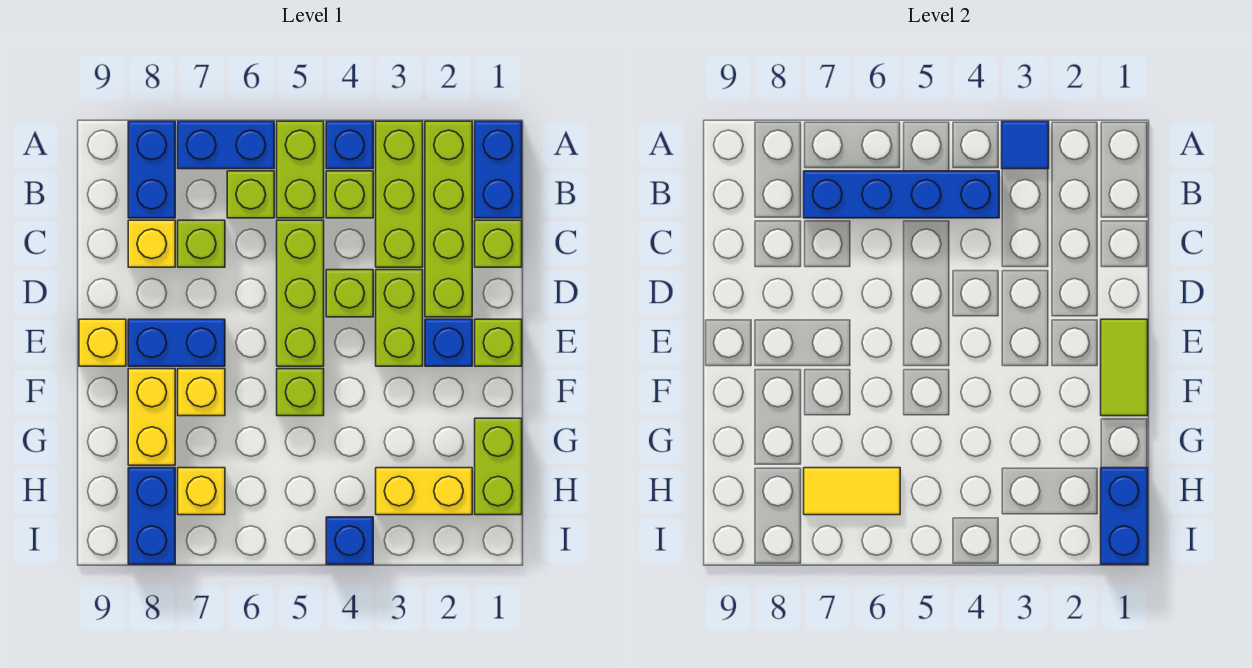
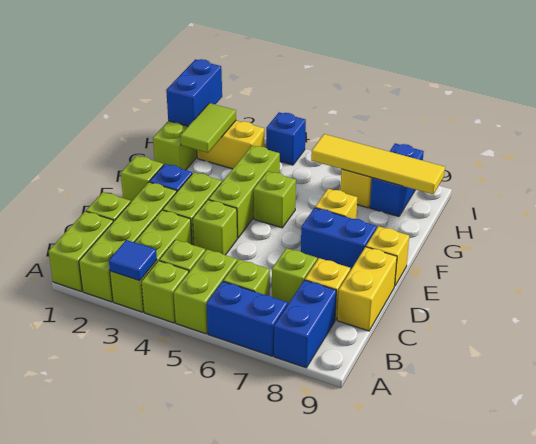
blue 1x2 brick [475,121,522,218] -> lime 1x2 brick [49,211,113,291]
blue 1x1 brick [326,121,373,169] -> lime 1x1 brick [142,261,189,323]
blue 1x4 brick [804,171,999,218] -> none
lime 1x3 brick [277,220,324,366] -> lime 1x3 brick moved to [209,146,280,238]
lime 1x2 tile [1101,319,1148,416] -> lime 1x2 tile moved to [180,103,236,153]
yellow 1x2 brick [128,369,175,465] -> yellow 1x2 brick moved to [337,247,397,331]
yellow 1x2 tile [804,468,900,515] -> yellow 1x4 tile [311,134,445,194]

